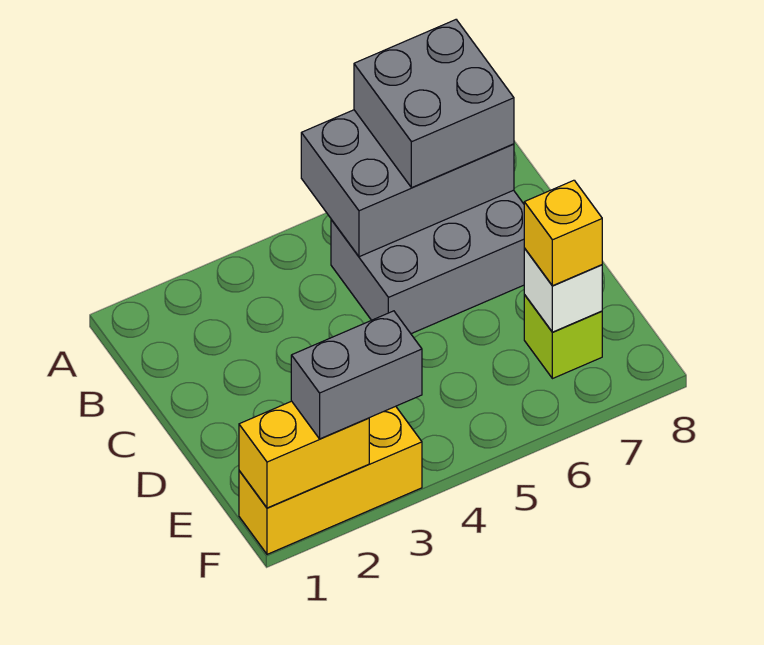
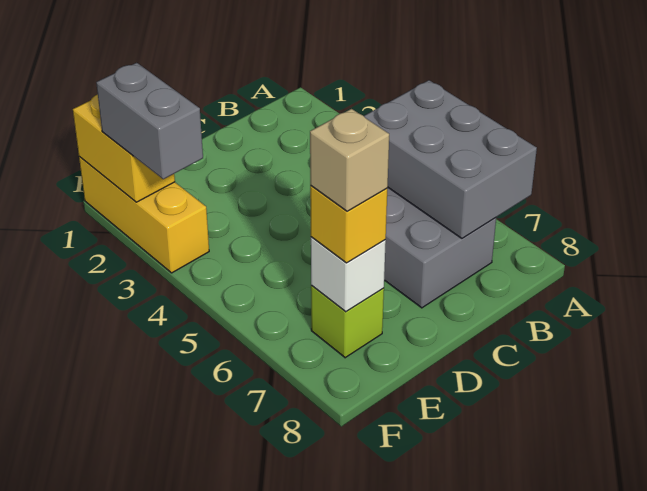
grey 2x2 brick [354,20,514,188] -> none
none -> tan 1x1 brick [310,109,389,211]

